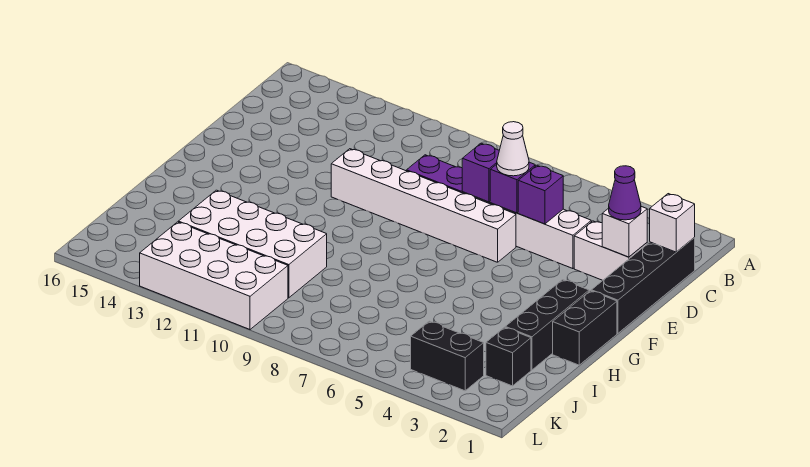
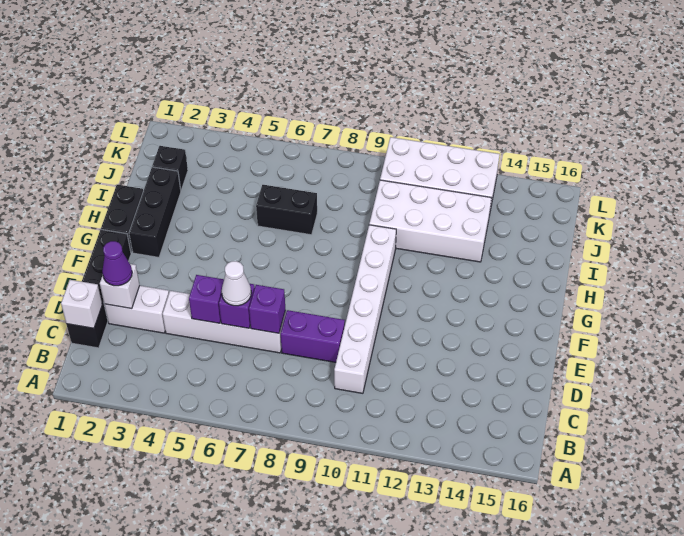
white 1x6 brick [331,149,516,262] -> white 1x6 brick turned to [334,225,396,393]
black 1x2 brick [411,321,484,391] -> black 1x2 brick moved to [256,185,317,235]

